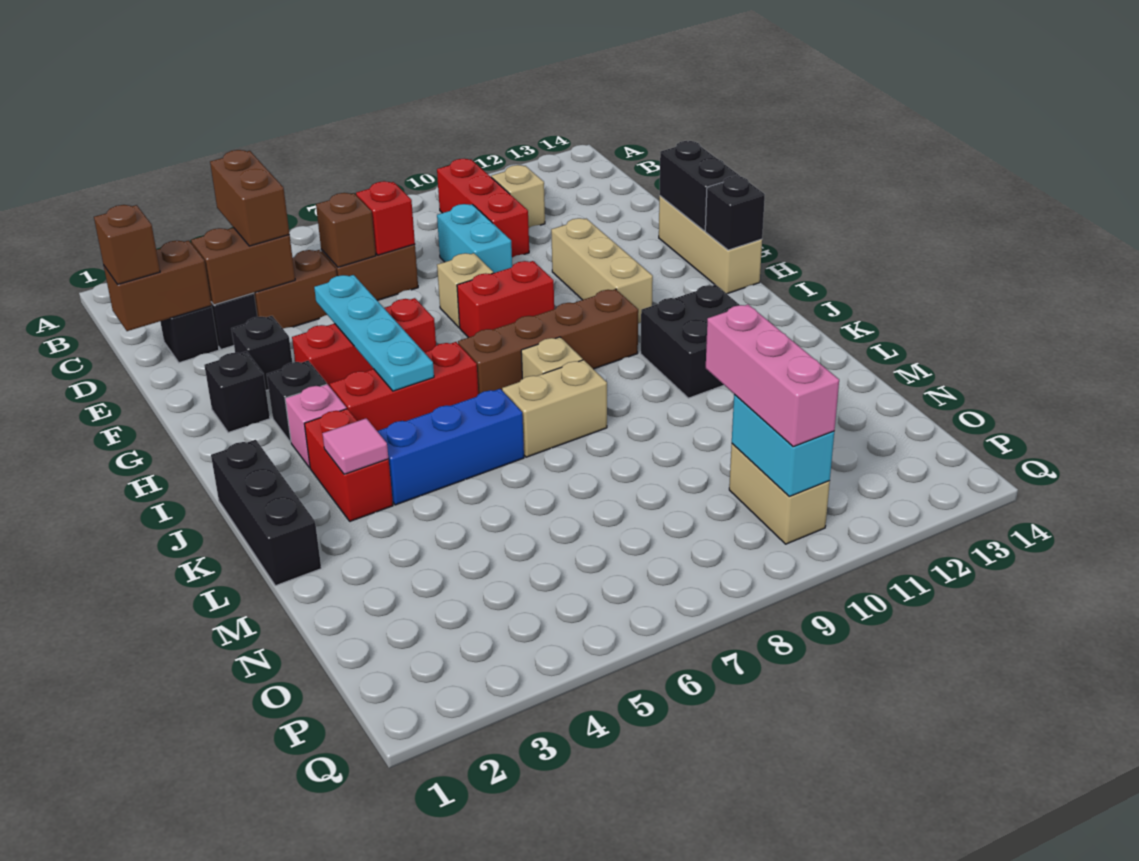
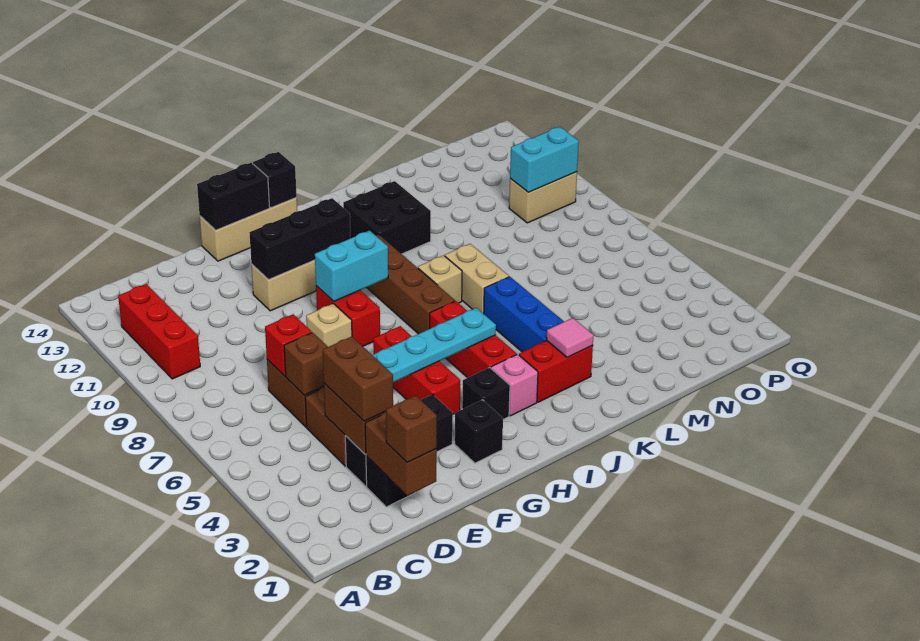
red 1x3 brick [437,159,529,257] -> red 1x3 brick turned to [118,284,200,379]
brown 1x2 brick [210,150,290,246] -> brown 1x2 brick turned to [323,337,393,421]
tan 1x1 brick [491,165,545,228] -> none
cyan 1x2 brick [437,204,513,273] -> cyan 1x2 brick moved to [315,231,388,301]
black 1x3 brick [211,440,321,586] -> black 1x3 brick moved to [249,198,350,280]
pink 1x3 brick [706,304,839,447] -> none

